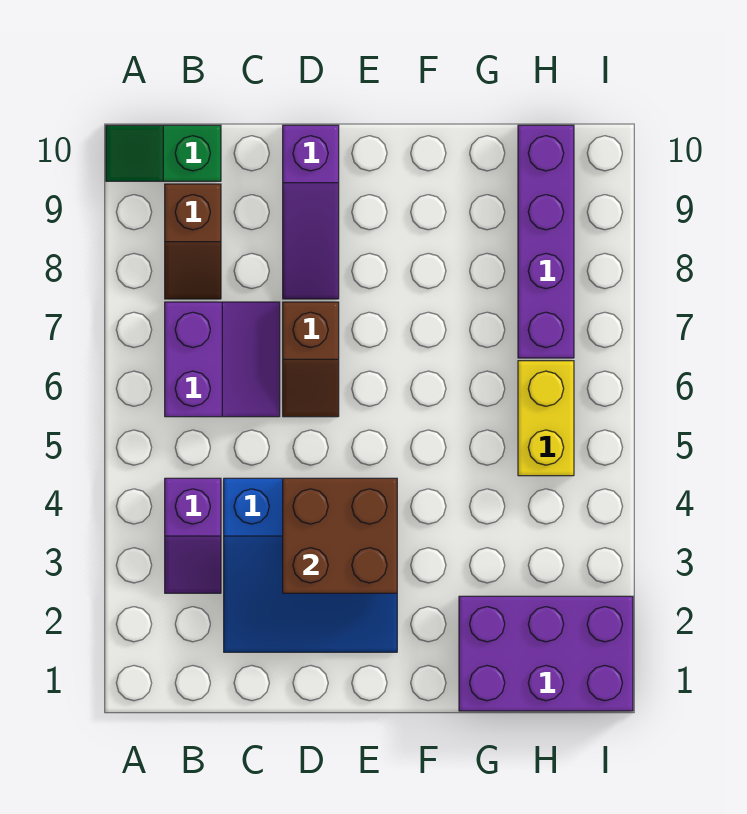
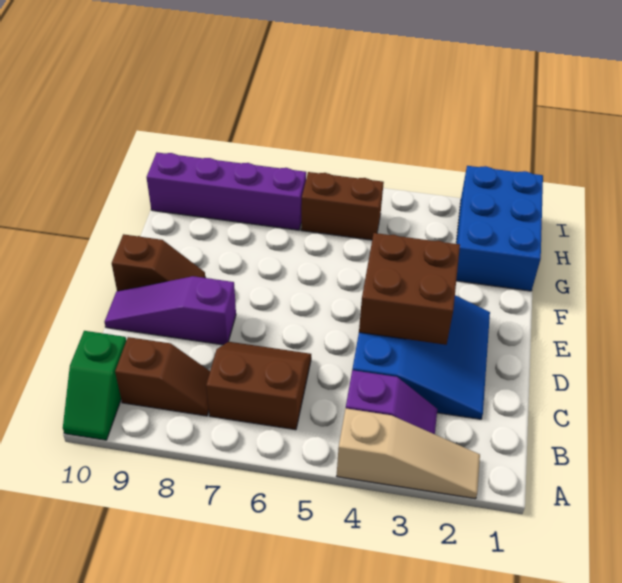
none -> tan 1x3 slope [337,408,480,499]
purple 2x2 slope [165,302,280,417] -> brown 2x2 slope [206,342,311,430]
brown 1x2 slope [283,302,339,417] -> brown 1x2 slope moved to [112,234,205,291]
purple 1x3 slope [283,125,339,299] -> purple 1x3 slope turned to [105,276,236,345]
purple 2x3 brick [459,596,633,711] -> blue 2x3 brick [456,166,543,291]
yellow 1x2 brick [518,361,574,476] -> brown 1x2 brick [301,172,384,240]

